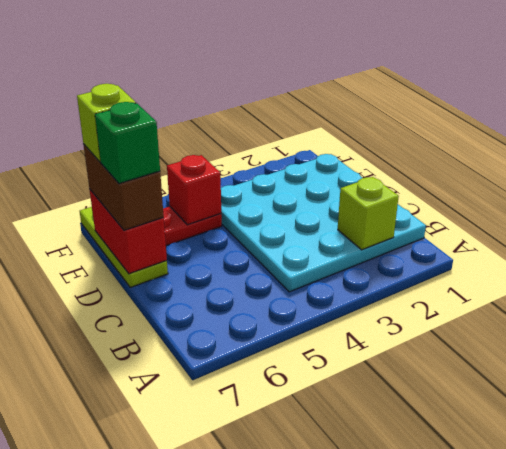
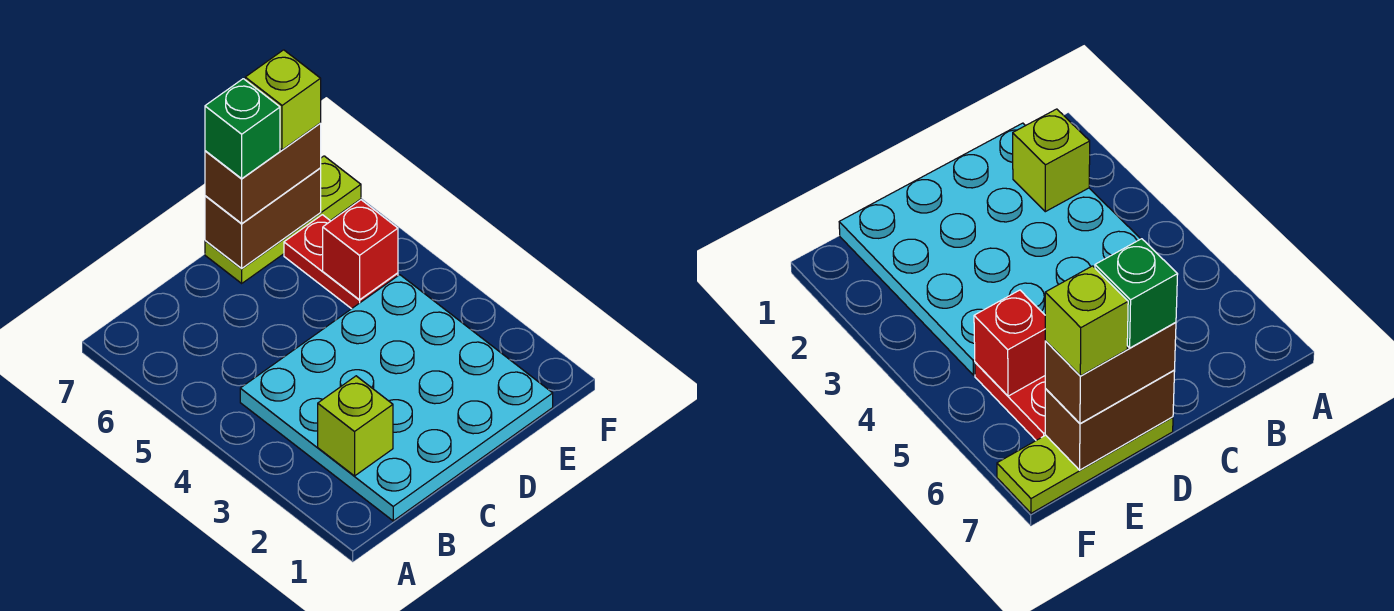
red 1x2 brick [90,190,167,274] -> brown 1x2 brick [205,168,321,269]

